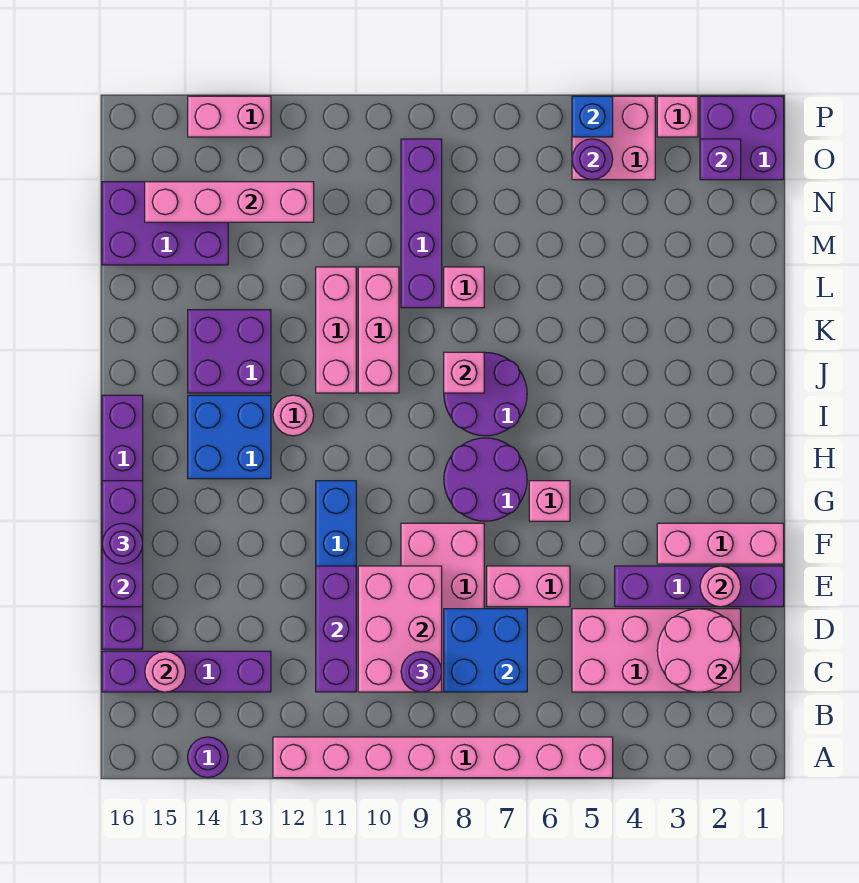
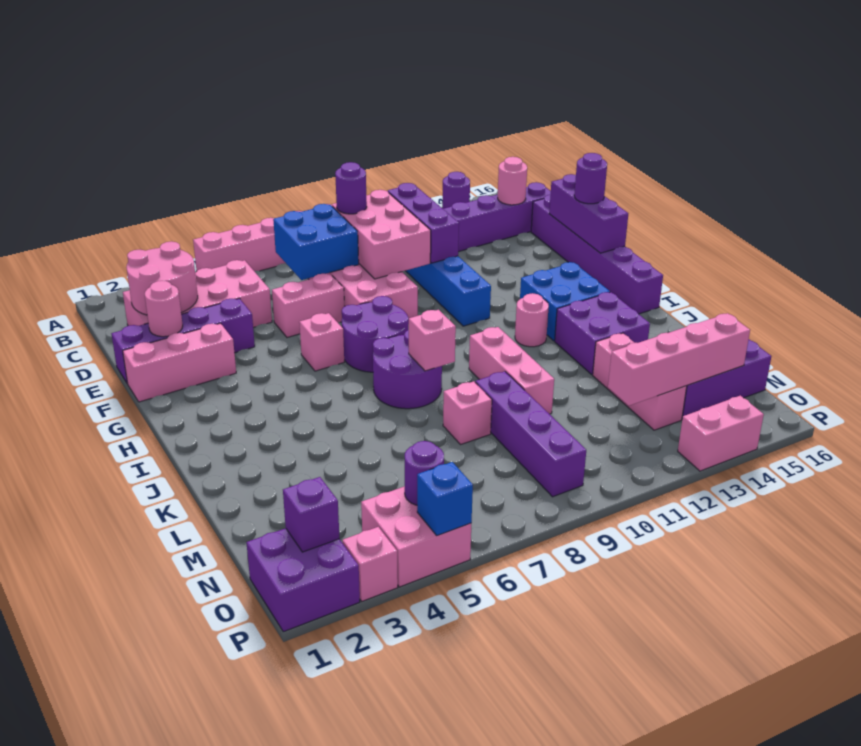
pink 1x3 brick [316,267,356,393] -> pink 1x3 brick moved to [593,333,687,430]

